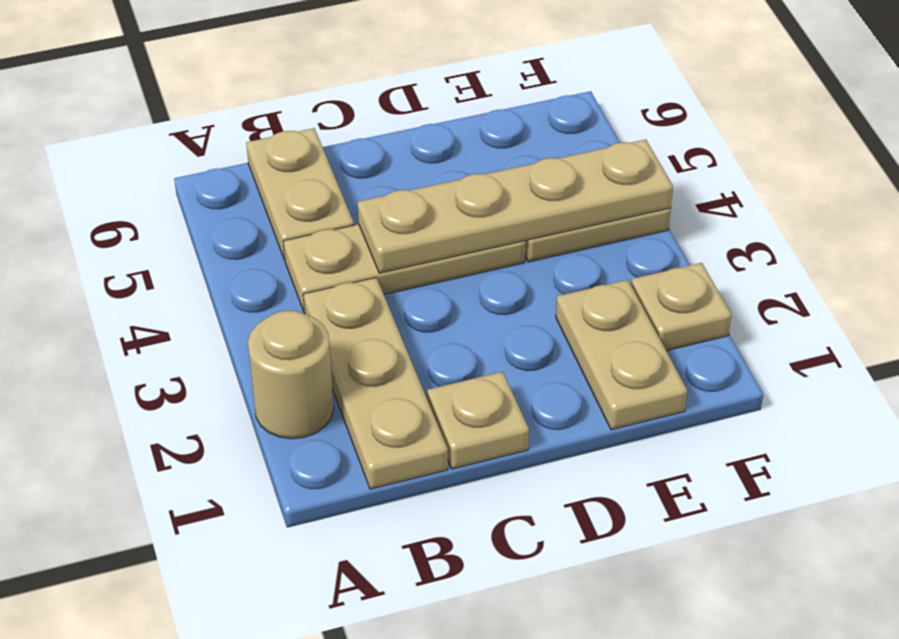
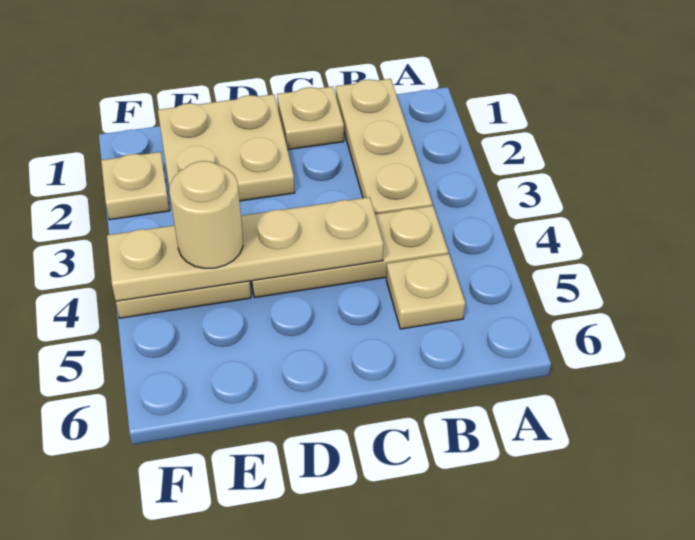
tan 1x1 round brick [248,311,334,439] -> tan 1x1 round brick moved to [169,161,243,268]
tan 1x2 plate [246,128,354,260] -> tan 1x1 plate [386,254,465,329]
tan 1x2 plate [556,280,687,430] -> tan 2x2 plate [158,94,295,201]

